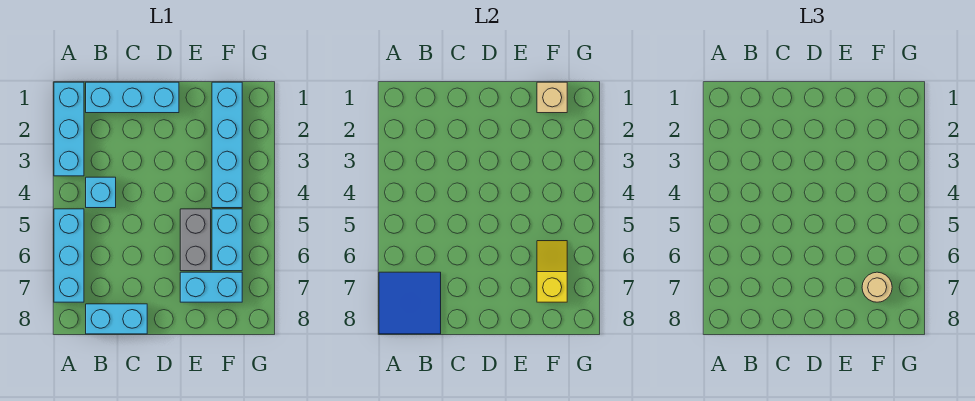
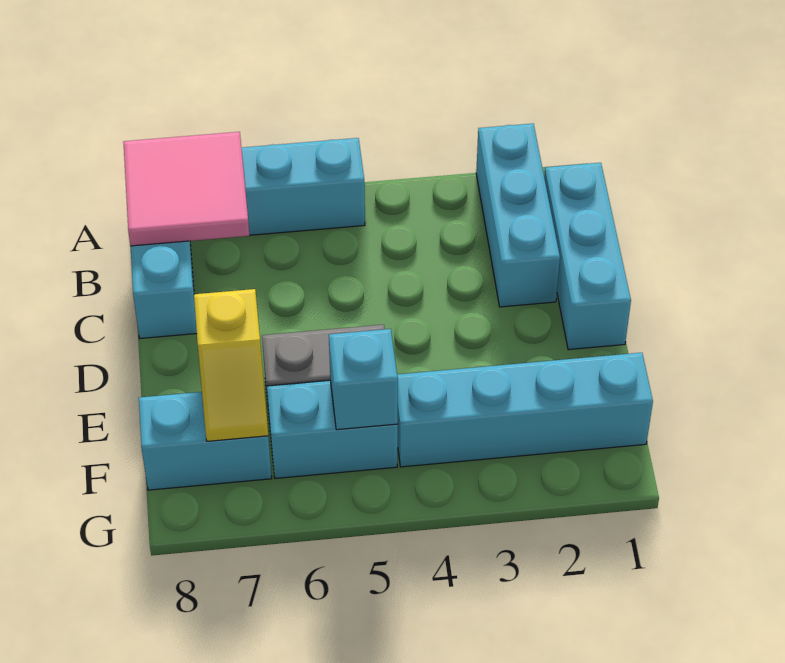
cyan 1x3 brick [54,82,84,176] -> cyan 1x3 brick turned to [476,124,560,307]
blue 2x2 tile [379,272,441,334] -> pink 2x2 tile [123,132,249,246]
cyan 1x1 brick [86,177,116,208] -> cyan 1x1 brick moved to [329,329,398,430]
cyan 1x2 brick [180,272,242,302] -> cyan 1x2 brick turned to [139,392,272,490]
tan 1x1 brick [537,82,567,113] -> none
yellow 1x2 slope [537,241,567,302] -> yellow 1x2 slope turned to [194,289,268,441]
tan 1x1 round brick [862,272,892,302] -> none

